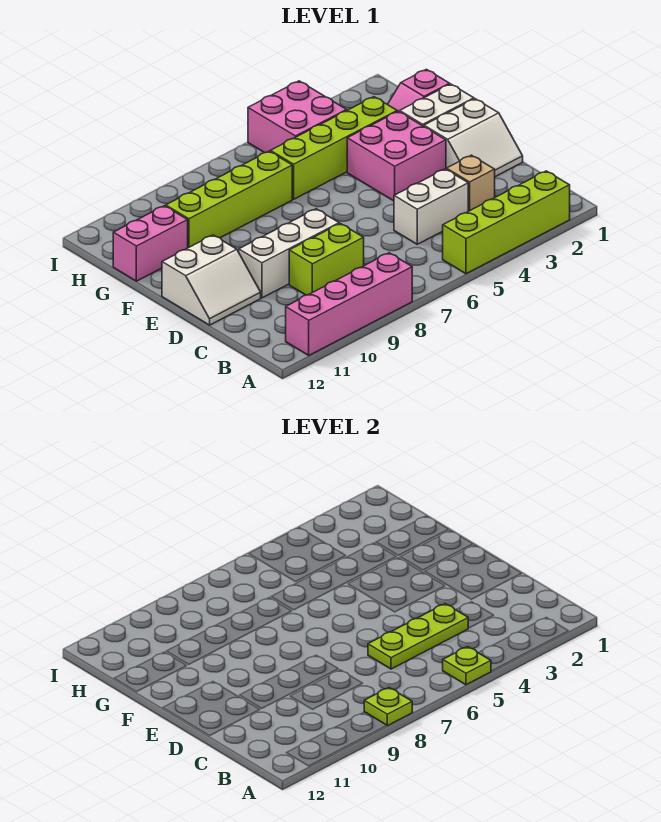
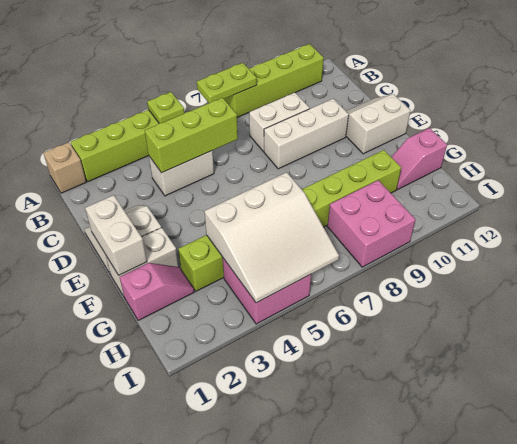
pink 1x4 brick [286,253,412,355] -> lime 1x4 brick [224,44,324,117]
lime 1x1 plate [364,688,412,726] -> lime 1x2 plate [197,63,257,103]
tan 1x1 brick [446,155,495,211] -> tan 1x1 brick moved to [43,142,86,193]
lime 1x3 plate [368,604,468,669] -> lime 1x3 brick [145,98,238,173]
lime 1x2 brick [289,224,364,295] -> white 1x2 brick [249,93,310,151]
none -> white 1x2 brick [85,195,147,275]
pink 2x2 brick [347,111,446,201] -> pink 2x2 brick moved to [327,180,415,267]
none -> white 3x3 slope [204,172,339,303]
pink 1x2 brick [113,206,188,281] -> pink 1x2 slope [392,128,447,190]

